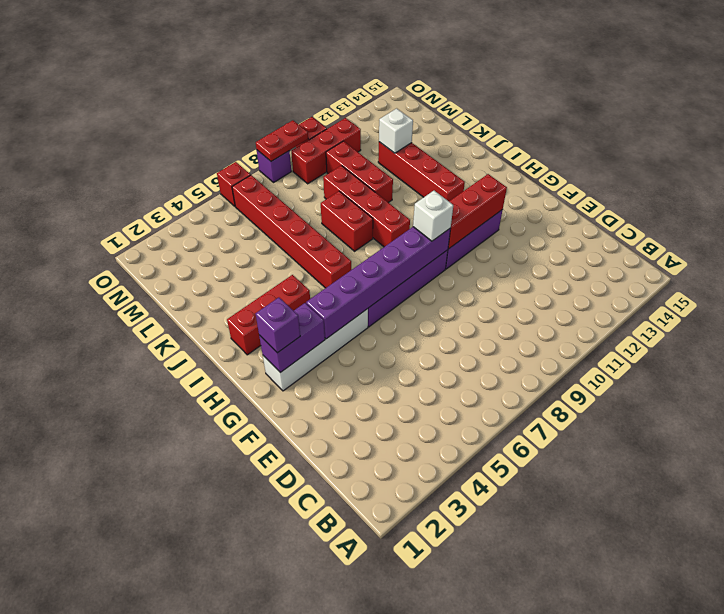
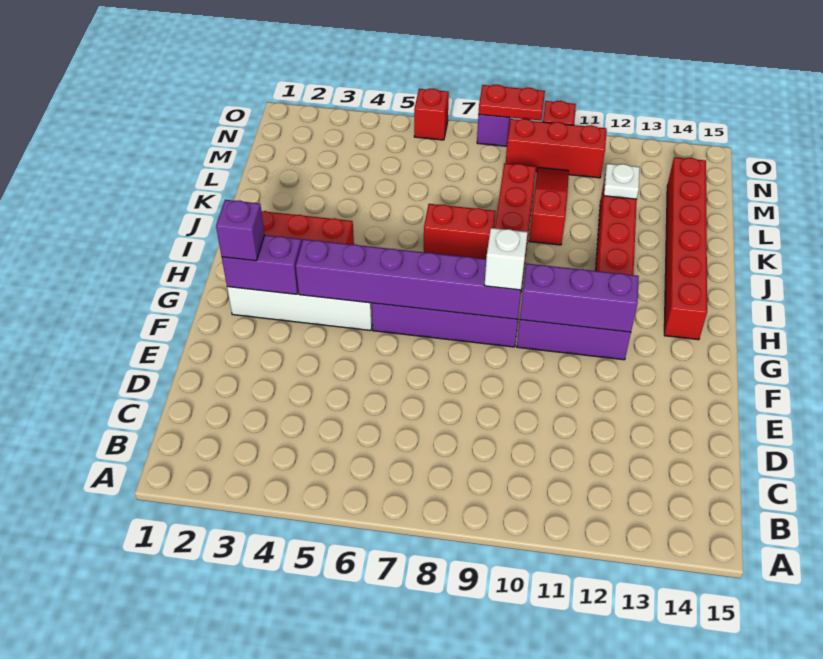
red 1x3 brick [448,174,507,249] -> purple 1x3 brick [520,263,639,332]
red 1x6 brick [232,175,351,288] -> red 1x6 brick moved to [664,157,707,340]
red 1x2 brick [321,191,373,251] -> red 1x2 brick turned to [424,204,496,259]
red 1x3 brick [326,141,393,203] -> red 1x3 slope [529,168,569,245]
white 1x1 brick [379,108,413,153] -> white 1x1 plate [604,164,640,199]

